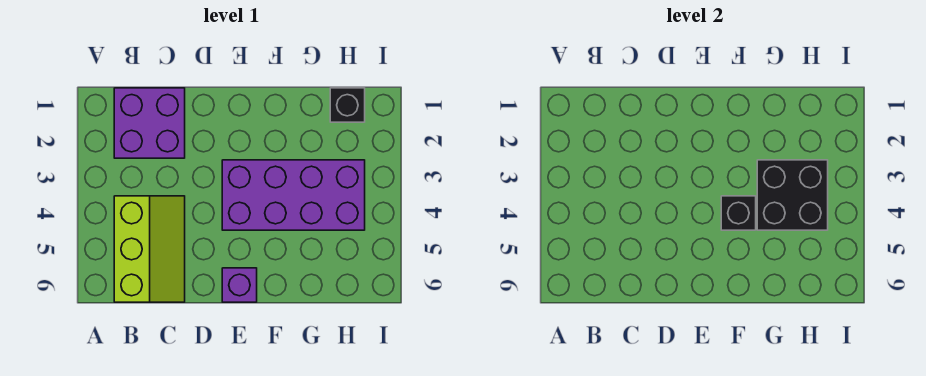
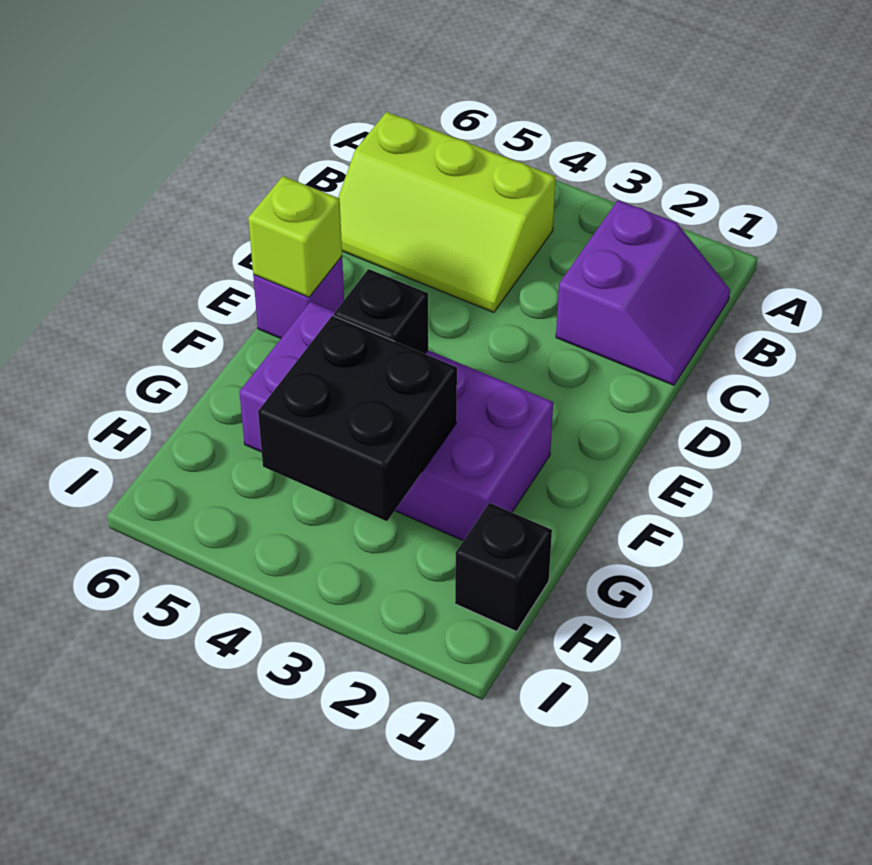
purple 2x2 brick [114,88,185,158] -> purple 2x2 slope [556,200,730,385]
purple 2x4 brick [222,160,365,230] -> purple 2x4 brick turned to [239,302,553,541]
none -> lime 1x1 brick [248,176,342,297]

